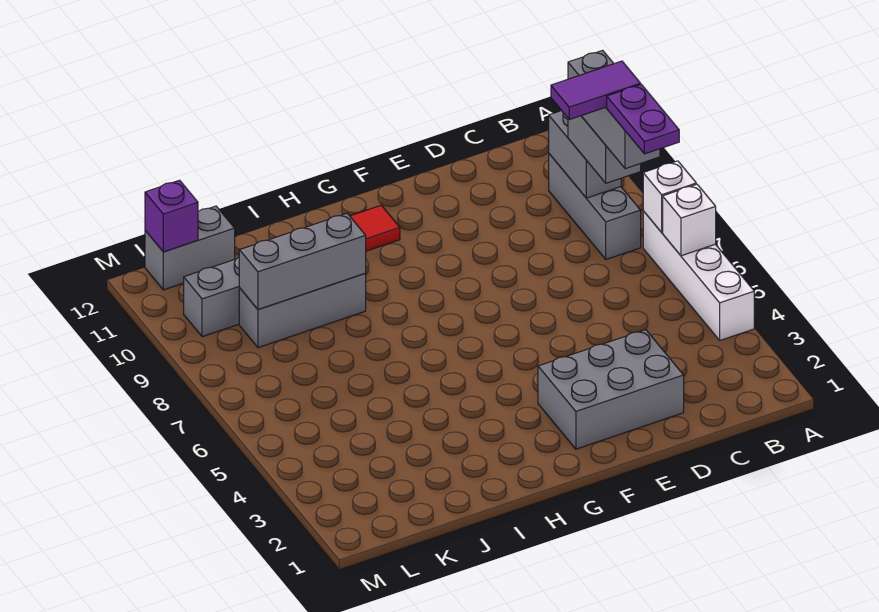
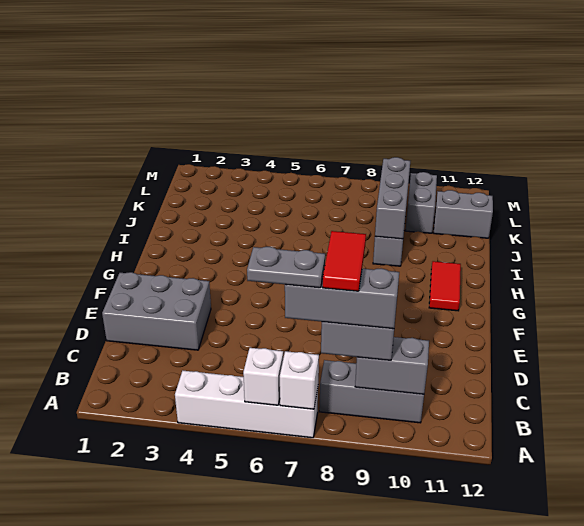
purple 1x2 plate [607,84,679,154] -> grey 1x2 plate [247,247,325,288]
purple 1x2 tile [551,61,641,119] -> red 1x2 tile [323,231,366,291]
grey 2x3 brick [538,330,684,449] -> grey 2x3 brick turned to [102,272,211,350]
grey 1x2 brick [145,206,235,290] -> grey 1x2 brick turned to [434,190,493,238]
purple 1x1 brick [145,180,198,252] -> none

